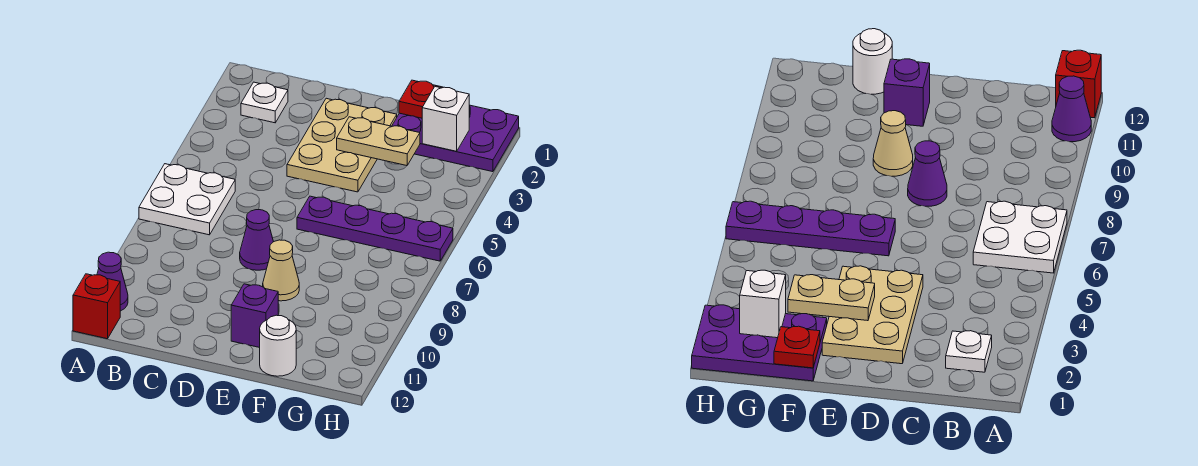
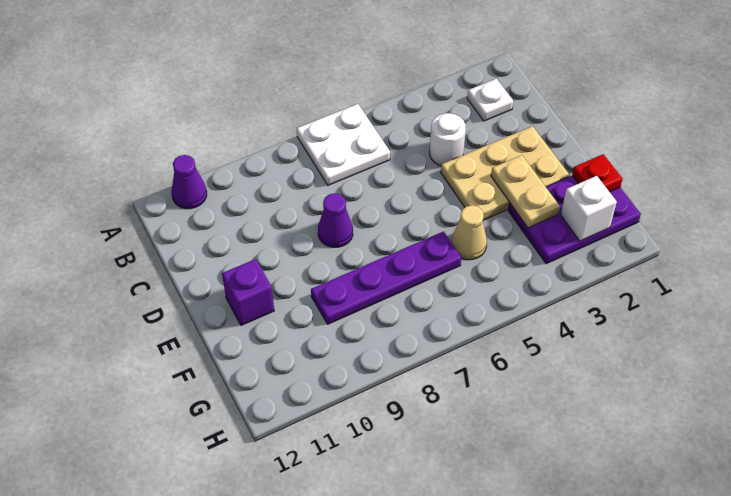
red 1x1 brick [73,274,120,339] -> none
purple 1x4 plate [297,196,453,261] -> purple 1x4 plate turned to [311,231,461,324]
tan 1x1 cone [263,240,299,301] -> tan 1x1 cone moved to [451,206,487,260]
purple 2x3 plate [392,105,519,172] -> purple 2x3 plate turned to [508,176,641,264]
white 1x1 round brick [260,315,296,376] -> white 1x1 round brick moved to [430,113,466,166]

